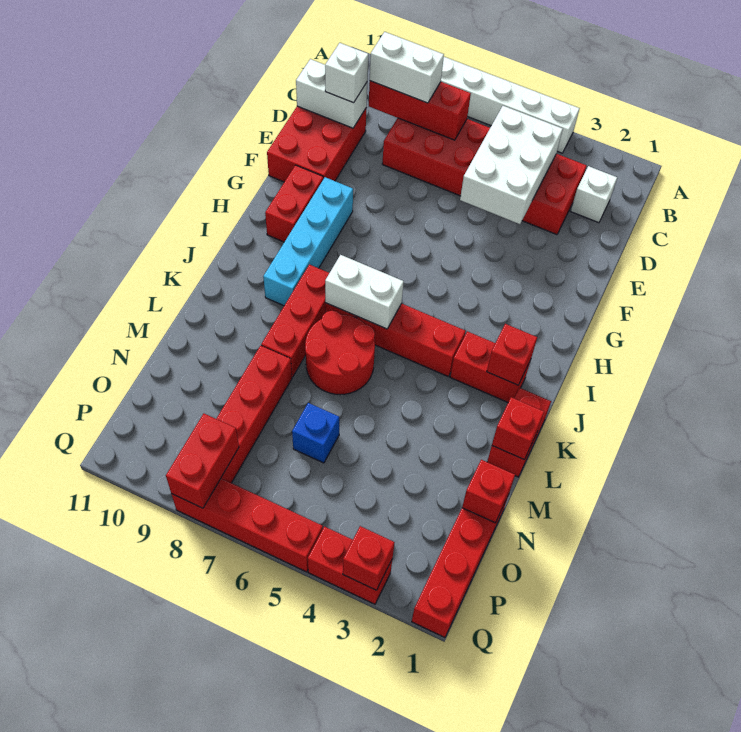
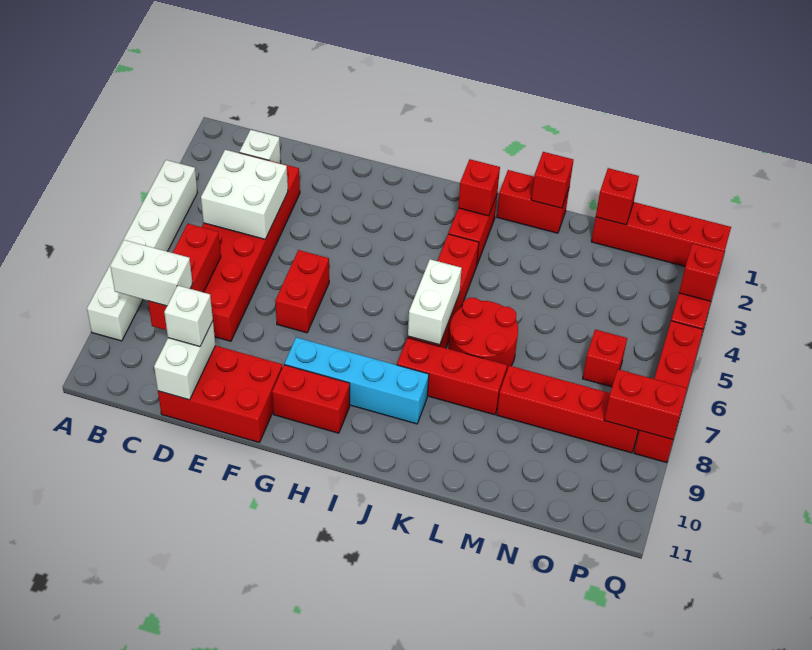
white 2x3 brick [460,106,563,224] -> white 2x2 brick [201,150,288,239]
white 1x2 brick [370,32,444,103] -> white 1x2 brick turned to [110,240,193,306]
none -> red 1x2 brick [275,250,329,333]
blue 1x1 brick [292,403,339,463] -> none
none -> red 1x1 brick [583,330,627,387]

